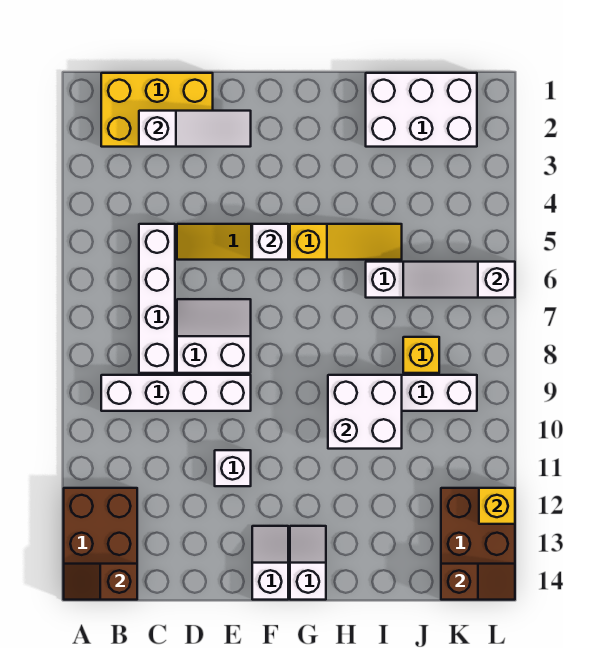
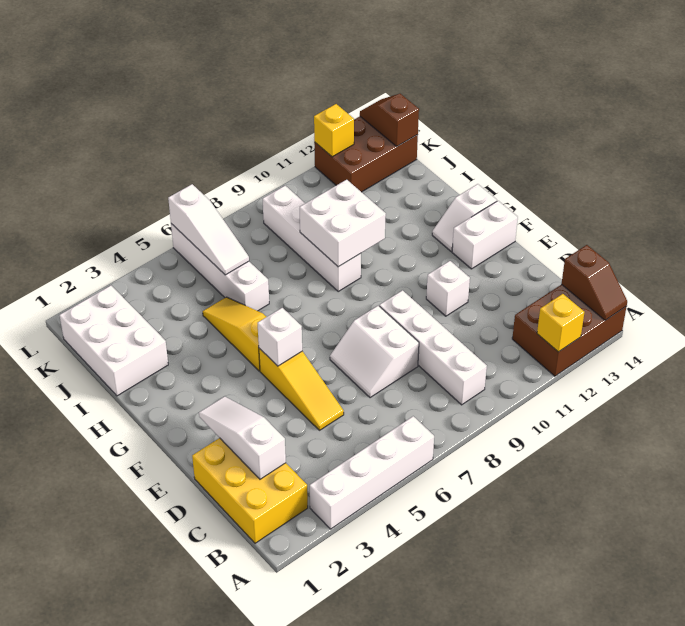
white 1x4 brick [139,224,175,373] -> white 1x4 brick moved to [310,416,434,529]
white 1x2 slope [252,526,288,600] -> white 1x2 brick [452,201,518,269]
yellow 1x1 brick [403,337,439,373] -> yellow 1x1 brick moved to [537,294,584,352]

